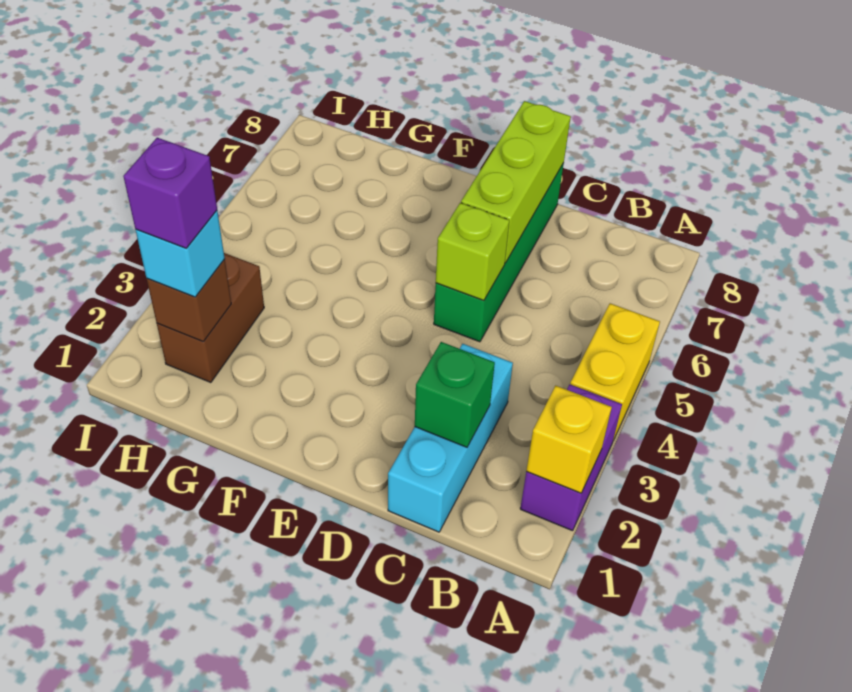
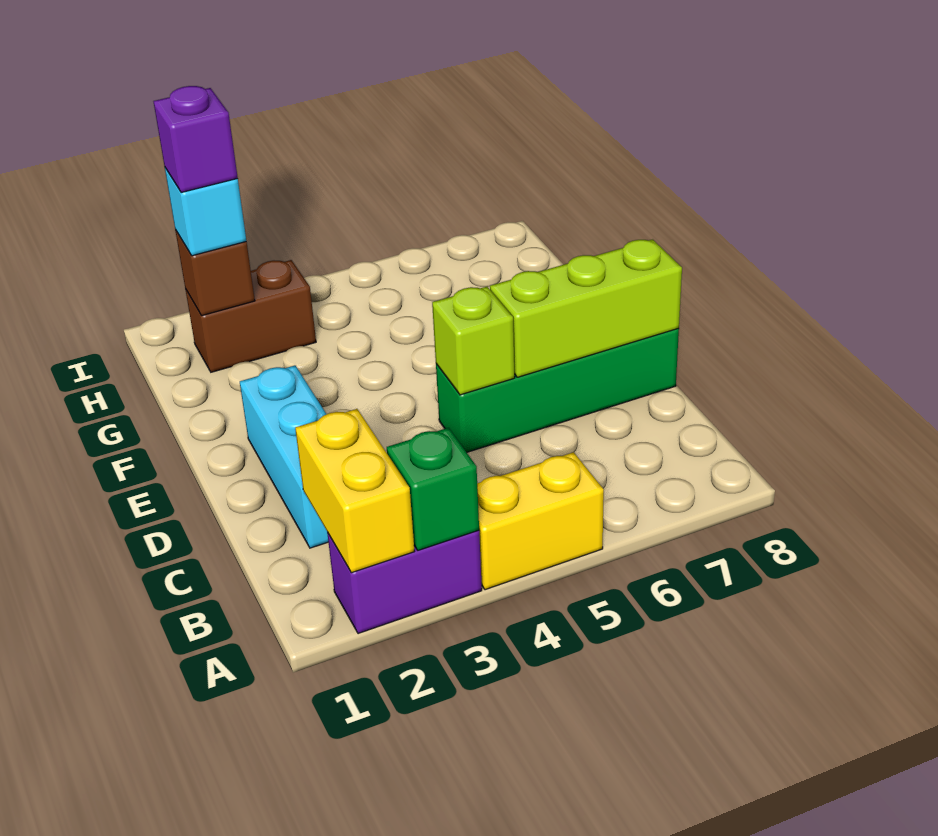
yellow 1x1 brick [526,386,612,493] -> yellow 1x2 brick [295,409,414,573]
cyan 1x3 brick [388,344,513,532] -> cyan 1x3 brick turned to [240,365,328,548]
green 1x1 brick [415,342,495,447] -> green 1x1 brick moved to [387,428,479,550]

